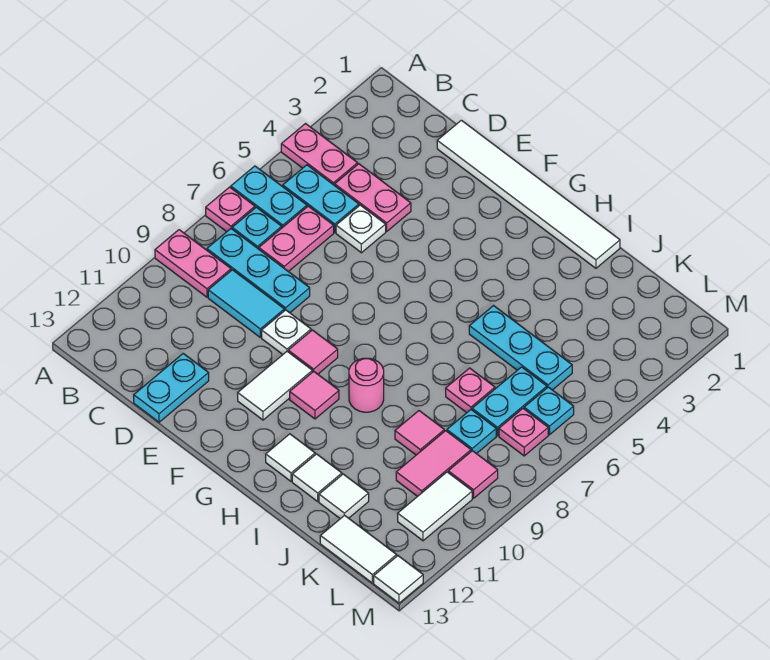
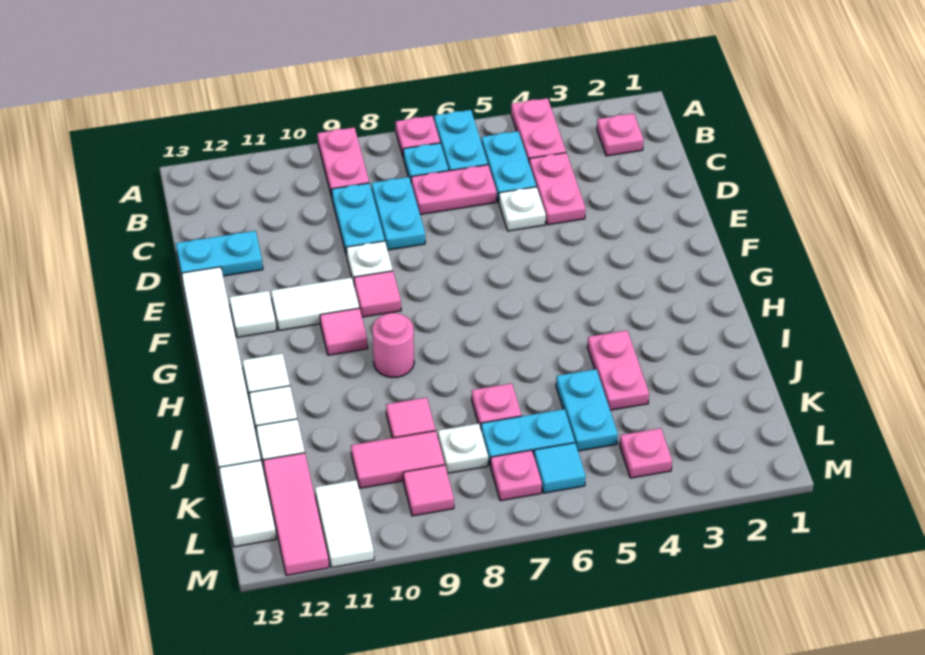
none -> pink 1x1 plate [597,114,644,156]
cyan 1x3 plate [207,229,310,313] -> cyan 1x2 plate [372,177,425,250]
cyan 1x2 tile [208,270,284,337] -> cyan 1x2 plate [332,183,385,256]
white 1x6 tile [437,120,620,268] -> white 1x6 tile moved to [182,267,261,474]
none -> pink 1x2 plate [587,330,649,410]
cyan 1x3 plate [469,306,572,390] -> cyan 1x2 plate [556,369,618,451]
cyan 1x1 plate [447,410,496,454] -> white 1x1 plate [438,424,488,473]
none -> pink 1x3 tile [263,453,329,575]
none -> pink 1x1 plate [620,428,672,478]
cyan 1x1 plate [524,387,574,435] -> cyan 1x1 tile [534,443,586,493]
white 1x2 tile [398,472,472,541] -> white 1x2 tile turned to [315,480,374,568]
white 1x1 tile [374,556,423,603] -> white 1x1 tile moved to [229,291,277,337]

